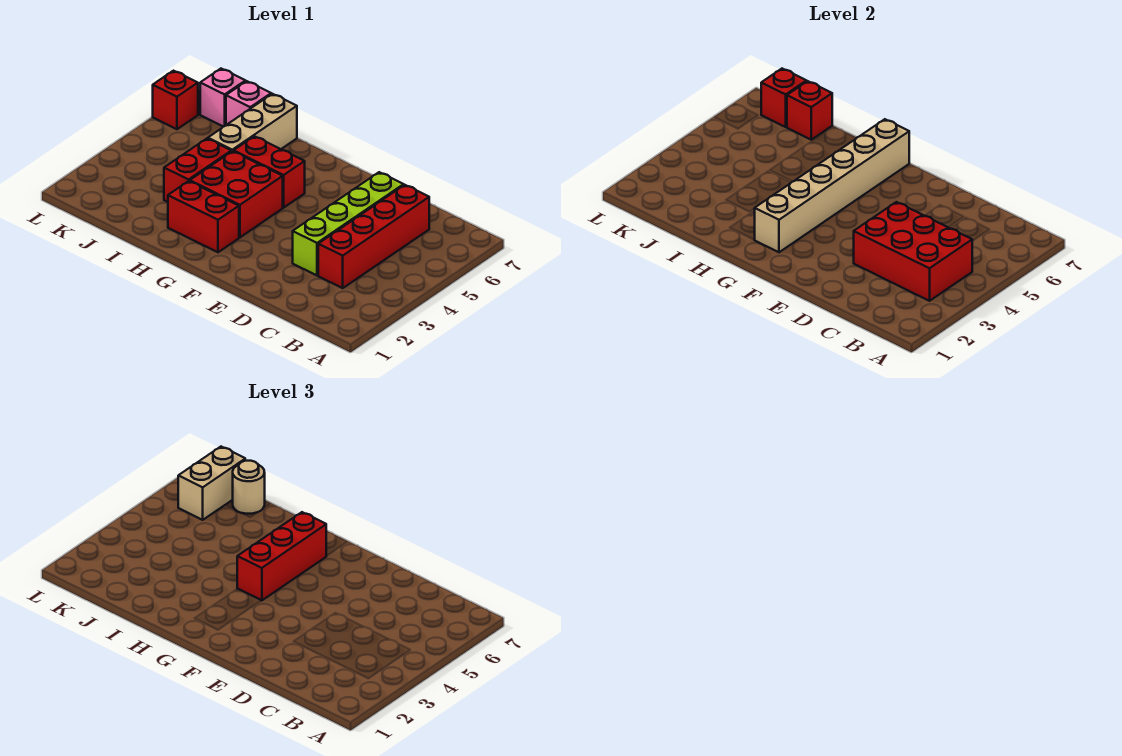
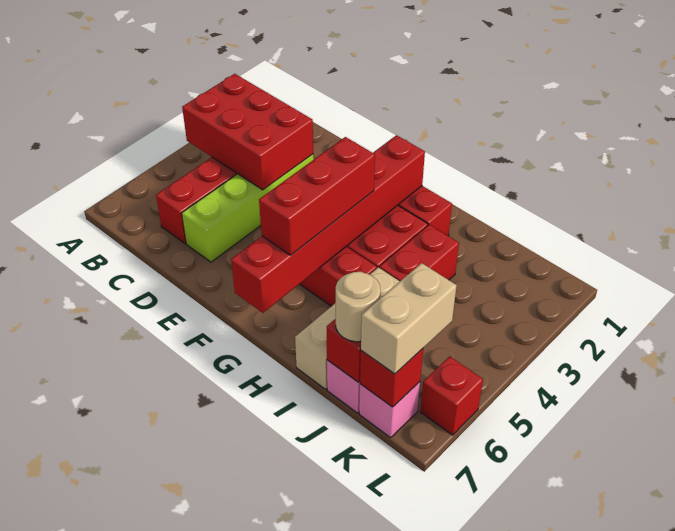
tan 1x6 brick [755,119,909,252] -> red 1x6 brick [231,135,425,313]

